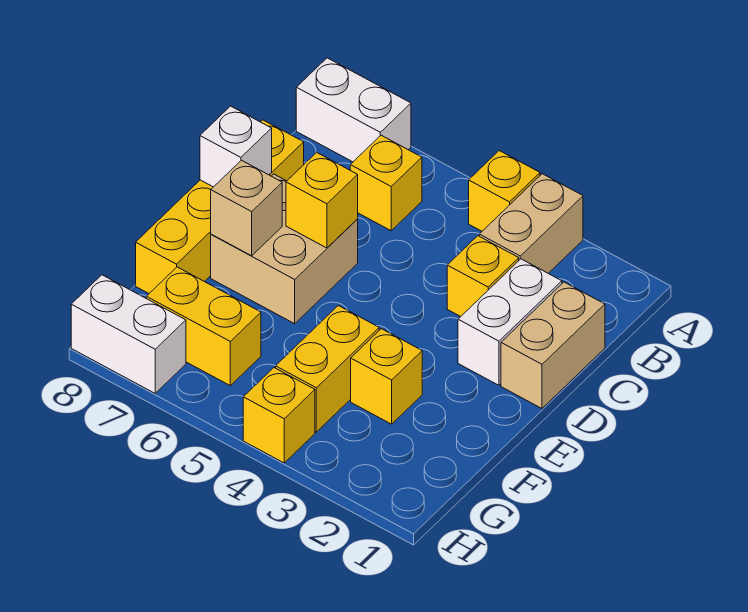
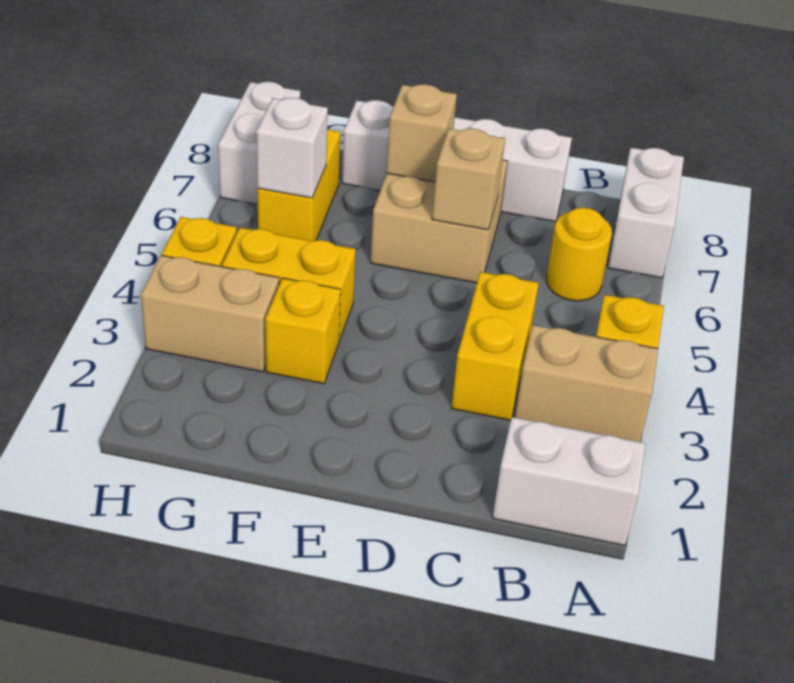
yellow 1x1 brick [350,135,422,231] -> yellow 1x1 round brick [547,208,612,301]
tan 1x2 brick [501,282,605,408] -> tan 1x2 brick moved to [141,255,279,372]
white 1x2 brick [458,259,562,385] -> white 1x2 brick moved to [493,417,645,546]
yellow 1x1 brick [447,236,519,317] -> yellow 1x2 brick [451,272,539,420]
yellow 1x4 brick [136,120,304,293] -> white 1x4 brick [342,100,572,222]
yellow 1x1 brick [286,152,358,248] -> tan 1x1 brick [432,129,505,230]
white 1x1 brick [200,106,272,187] -> white 1x1 brick moved to [256,98,328,198]

